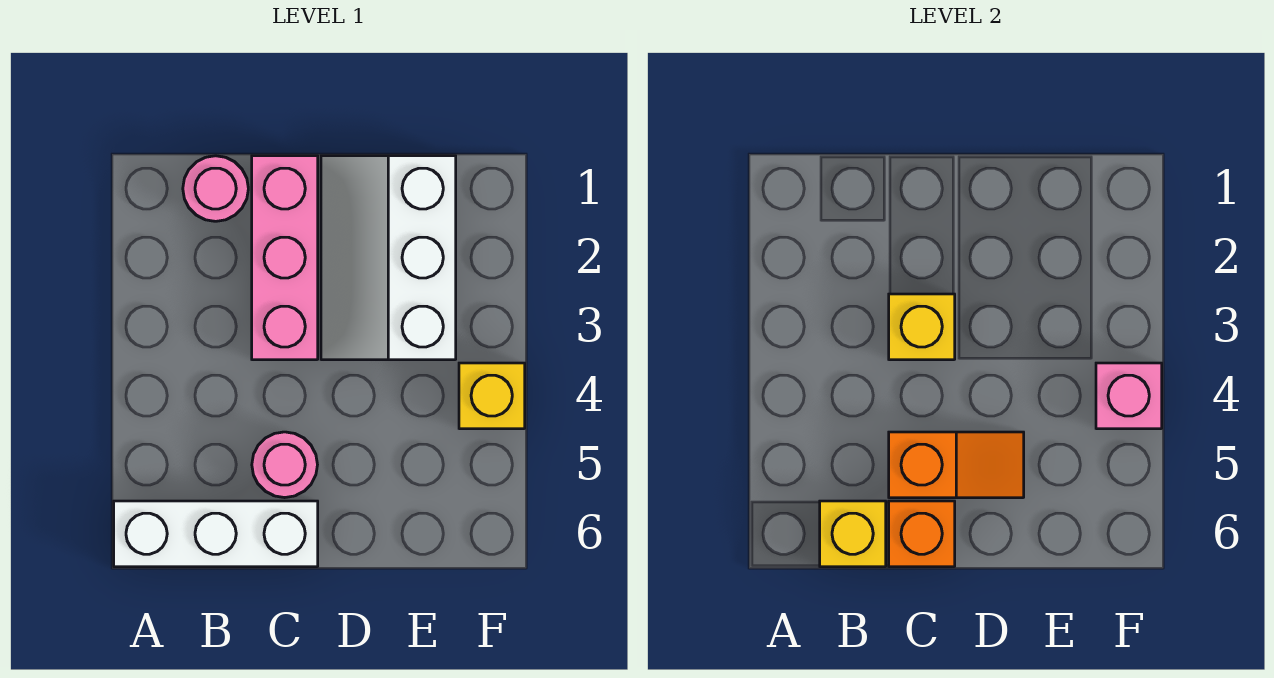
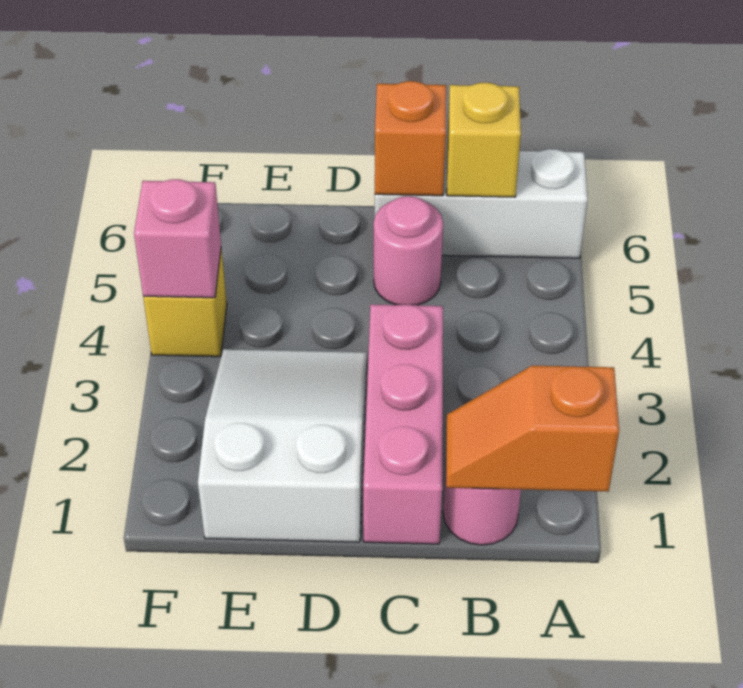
yellow 1x1 brick [889,294,955,360] -> none
orange 1x2 slope [889,432,1024,498] -> orange 1x2 slope moved to [446,366,619,492]
white 2x3 slope [321,156,456,360] -> white 2x3 slope turned to [198,349,367,542]

